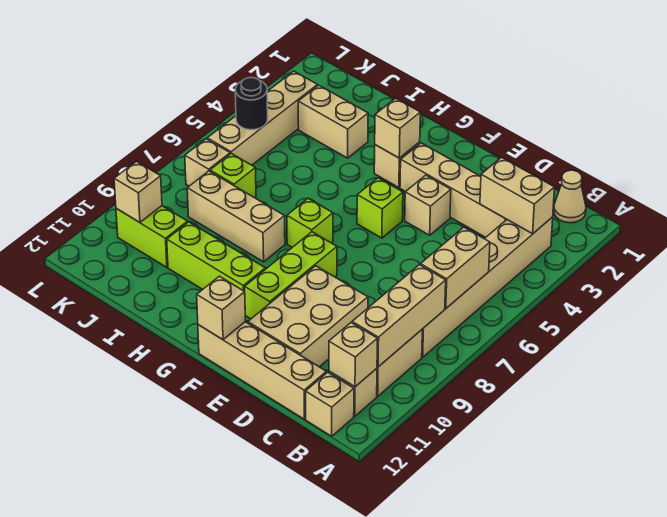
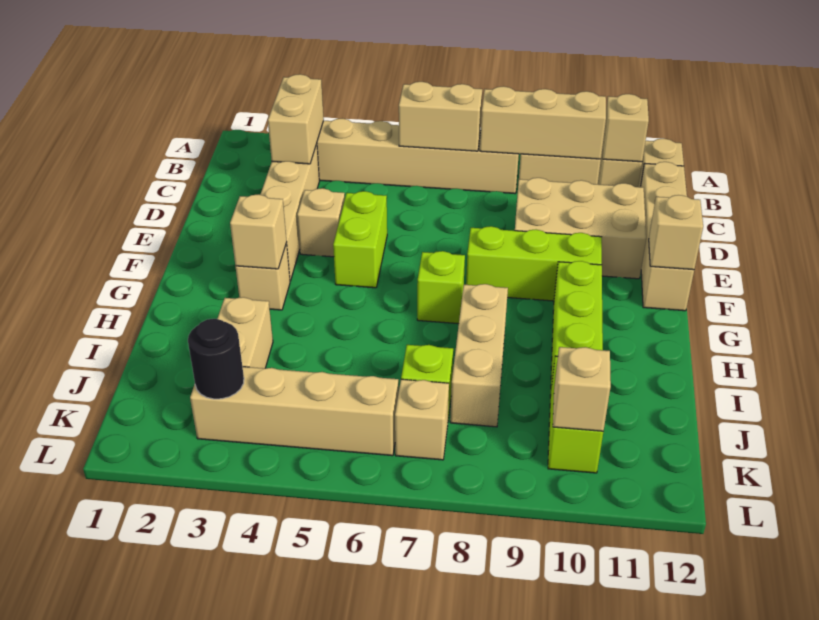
tan 1x1 cone [554,170,586,223] -> none
lime 1x1 brick [357,178,403,238] -> lime 1x2 brick [333,191,387,288]
black 1x1 round brick [235,78,268,130] -> black 1x1 round brick moved to [188,319,244,399]

